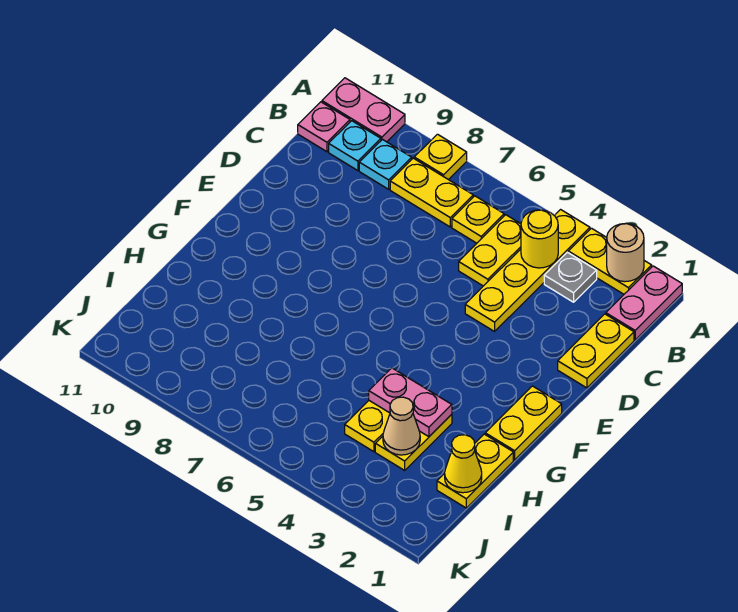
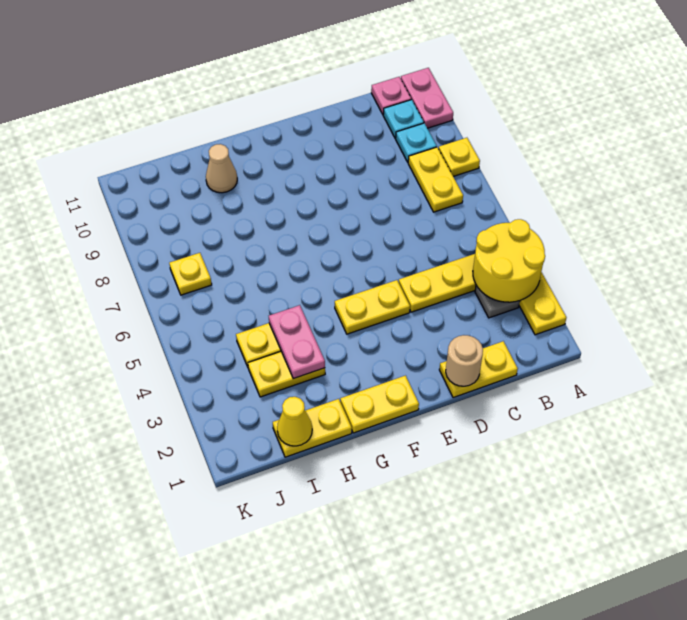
pink 1x2 plate [606,266,682,340] -> none
tan 1x1 round brick [607,224,644,282] -> tan 1x1 round brick moved to [446,335,483,386]
yellow 1x1 round brick [521,210,558,268] -> yellow 2x2 round brick [473,219,545,302]
yellow 1x2 plate [459,215,521,286] -> yellow 1x2 plate moved to [335,280,410,334]
yellow 1x1 plate [452,196,504,243] -> yellow 1x1 plate moved to [169,253,212,295]
tan 1x1 cone [383,397,420,455] -> tan 1x1 cone moved to [206,144,237,193]

